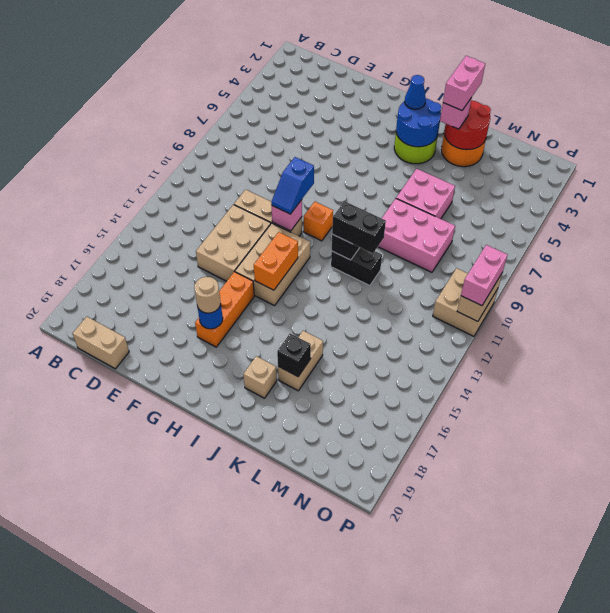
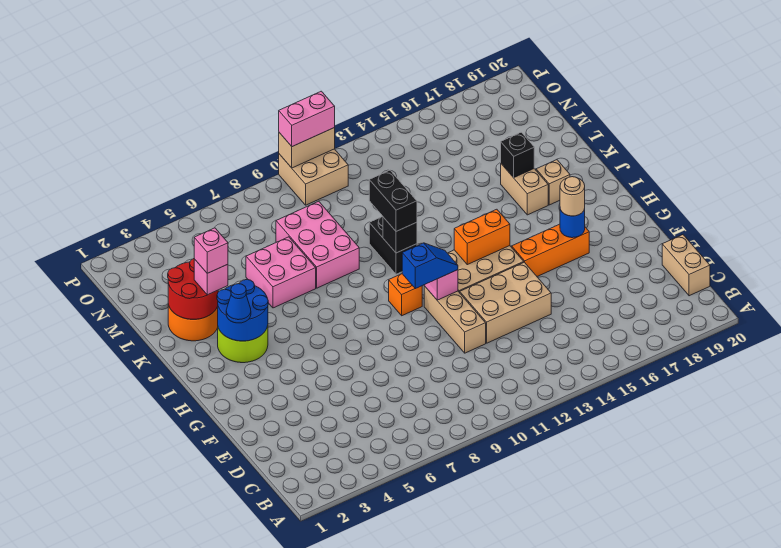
pink 1x2 brick [443,56,485,110] -> pink 1x1 brick [194,228,228,273]
tan 1x2 brick [278,331,323,391] -> tan 1x2 brick turned to [501,164,548,215]

